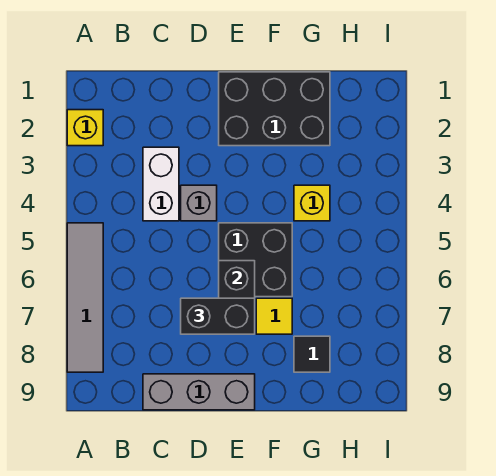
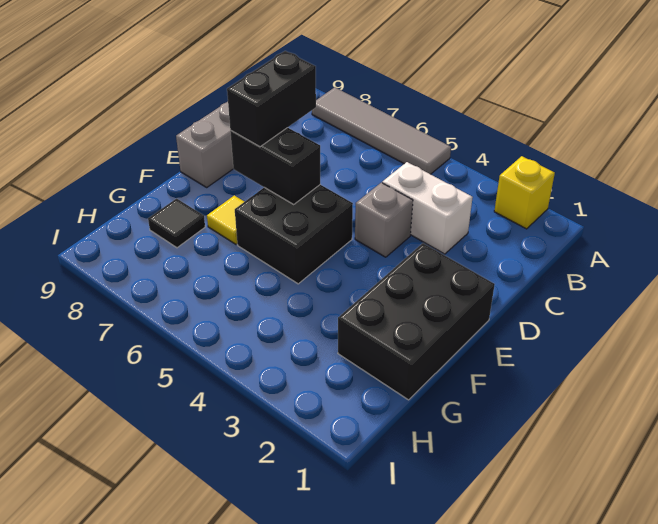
yellow 1x1 brick [294,185,330,221] -> none

